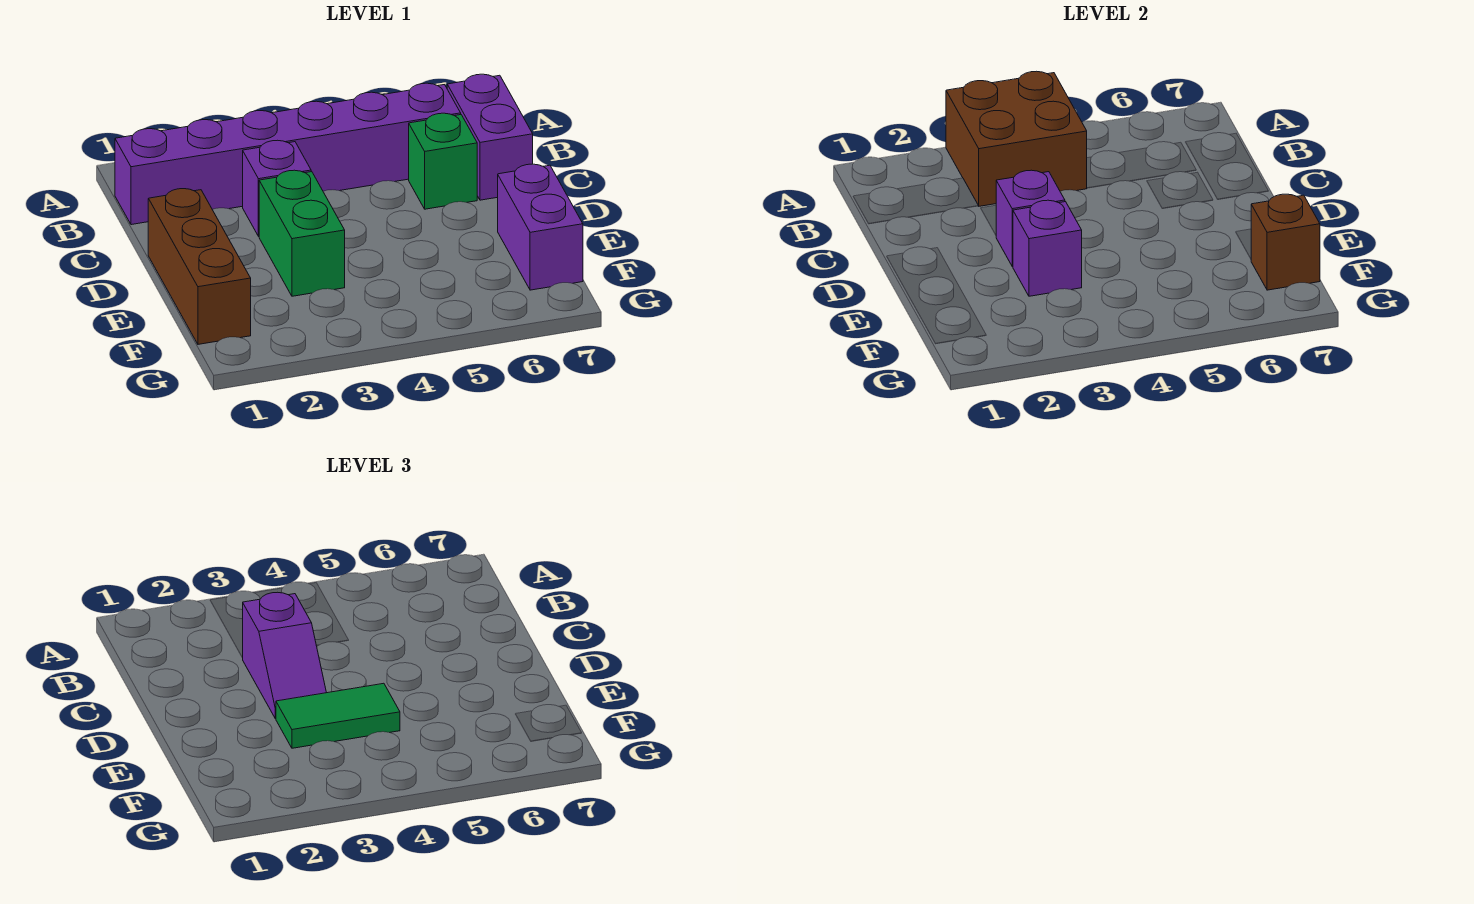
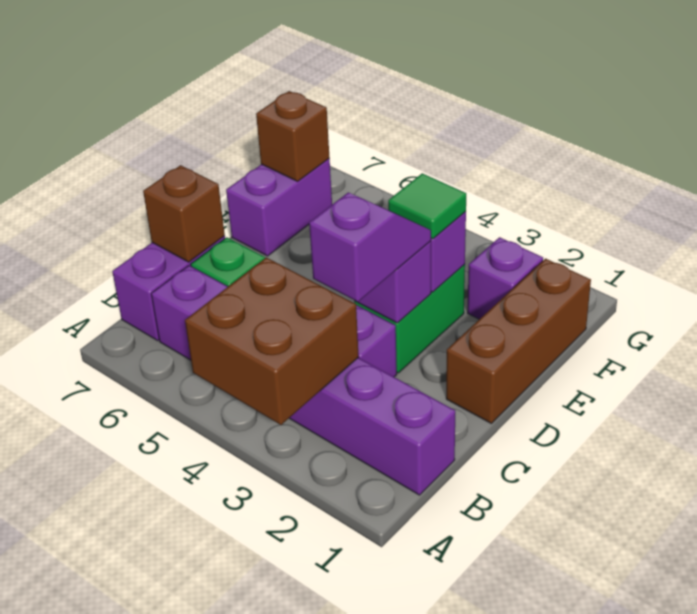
none -> brown 1x1 brick [143,165,225,262]
green 1x2 tile [276,683,400,748] -> green 1x1 tile [388,173,466,239]
none -> purple 1x1 brick [468,237,543,319]

